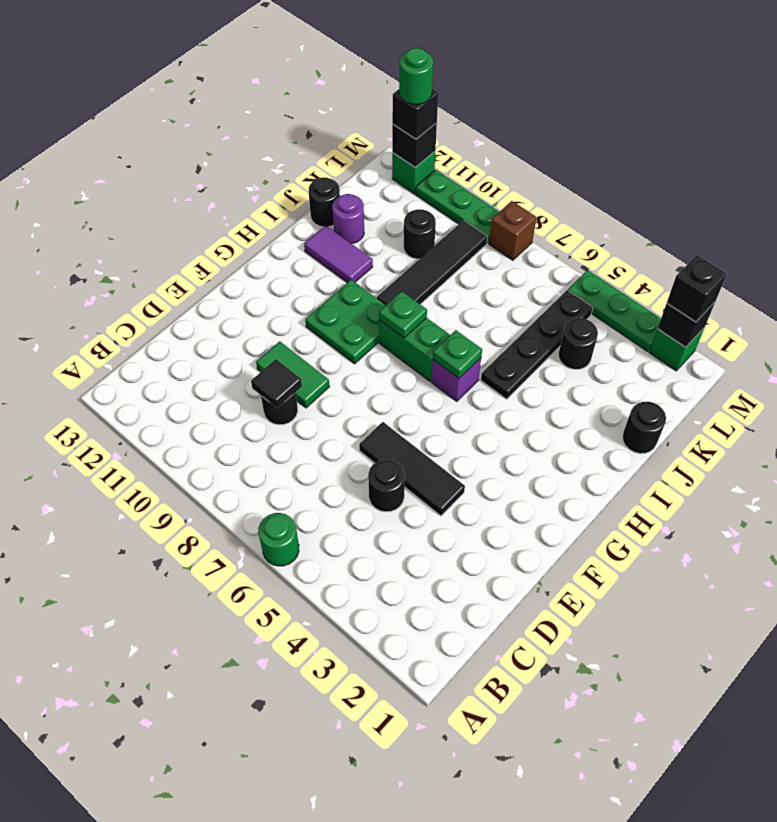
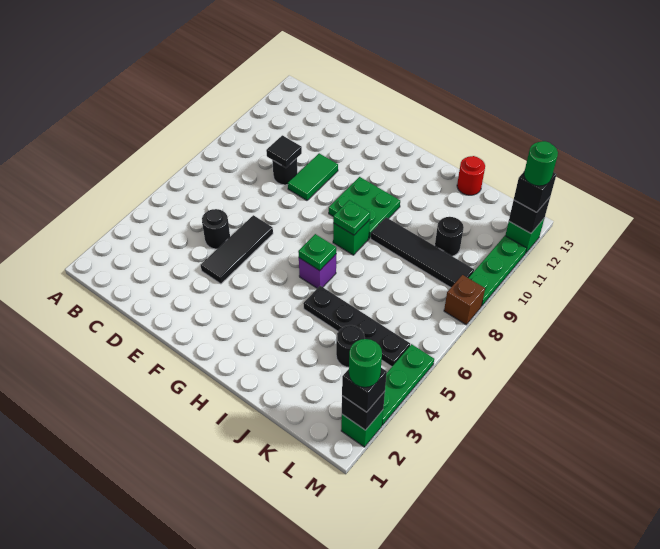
green 1x1 round brick [258,513,299,566] -> green 1x1 round brick moved to [349,339,382,387]
green 1x2 brick [379,318,450,381] -> green 1x1 brick [333,220,370,255]
purple 1x2 tile [304,226,373,283] -> none
black 1x1 round brick [623,401,666,454] -> none
purple 1x1 round brick [332,194,364,244] -> none
black 1x1 round brick [309,177,340,227] -> red 1x1 round brick [457,156,485,195]

